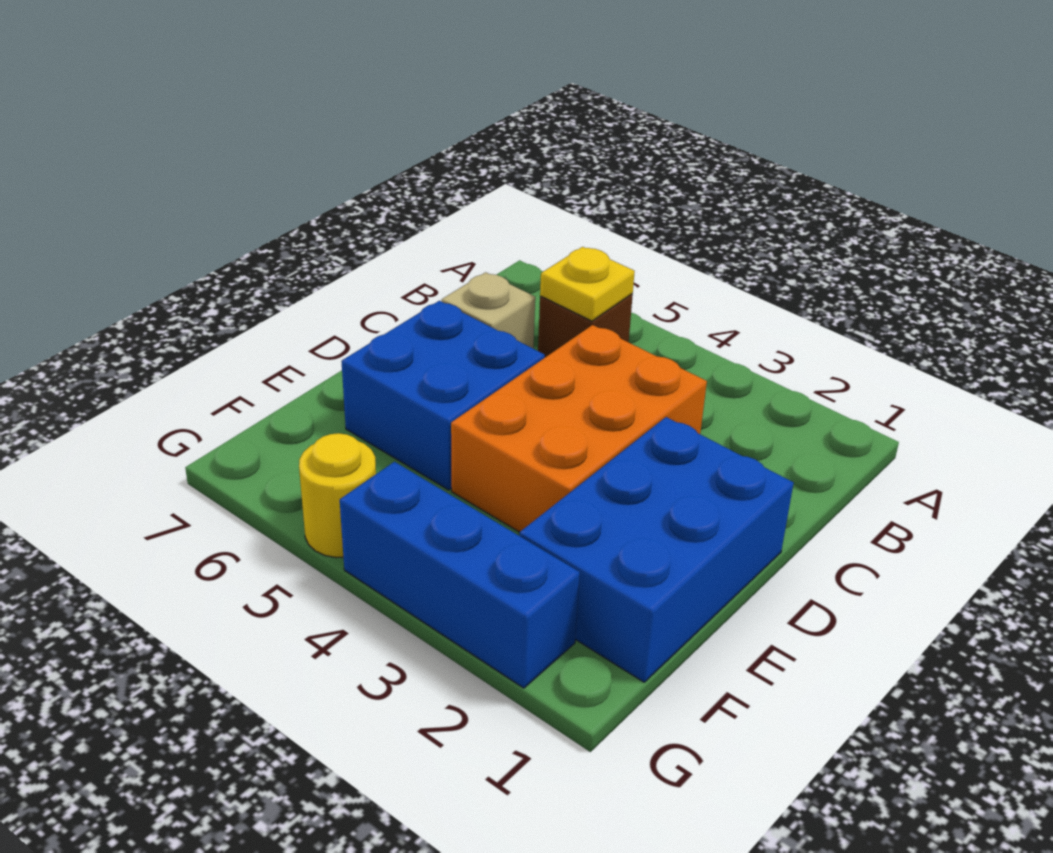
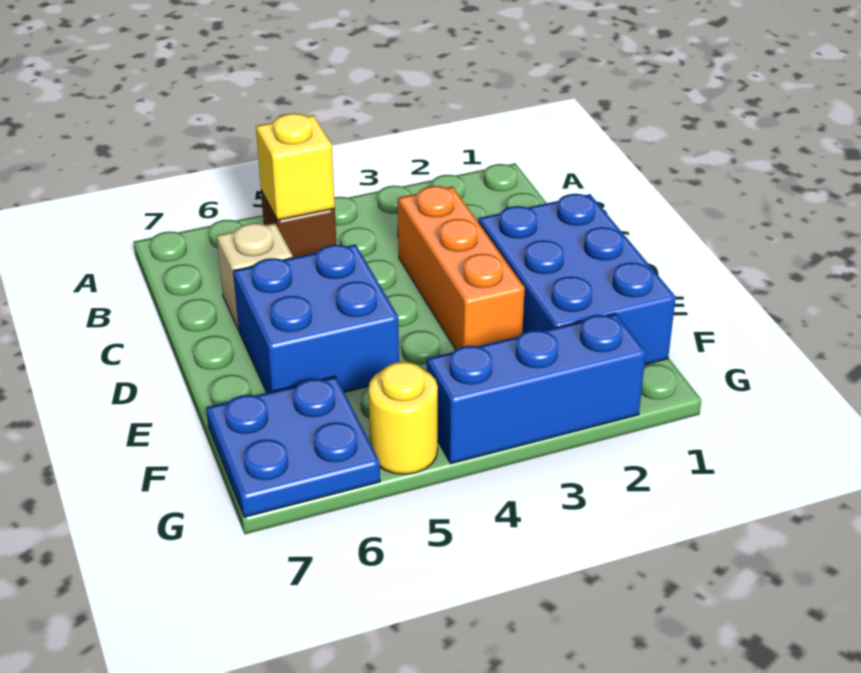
yellow 1x1 plate [540,247,635,321] -> yellow 1x1 brick [256,113,335,220]
orange 2x3 brick [451,325,707,532] -> orange 1x3 brick [398,186,525,349]
none -> blue 2x2 plate [206,376,380,517]

